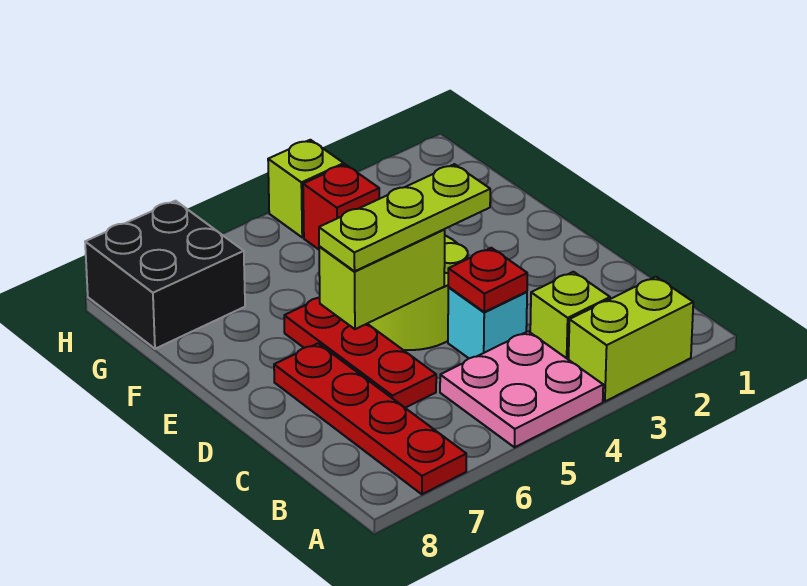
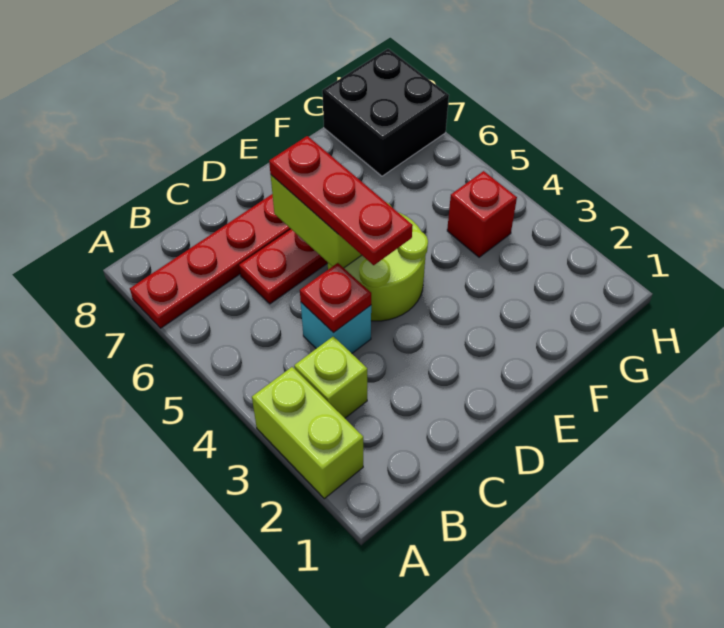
pink 2x2 plate [440,331,603,447] -> none
lime 1x3 plate [319,164,490,271] -> red 1x3 plate [269,136,413,265]
lime 1x1 brick [268,140,344,237] -> none

